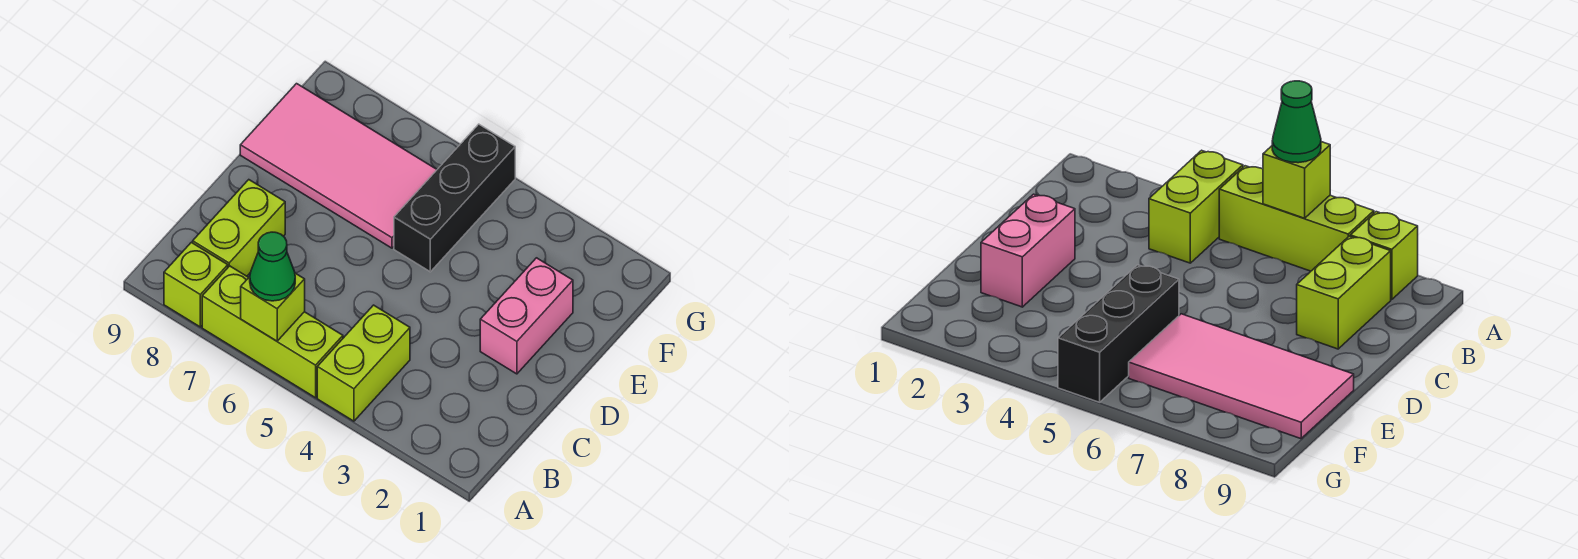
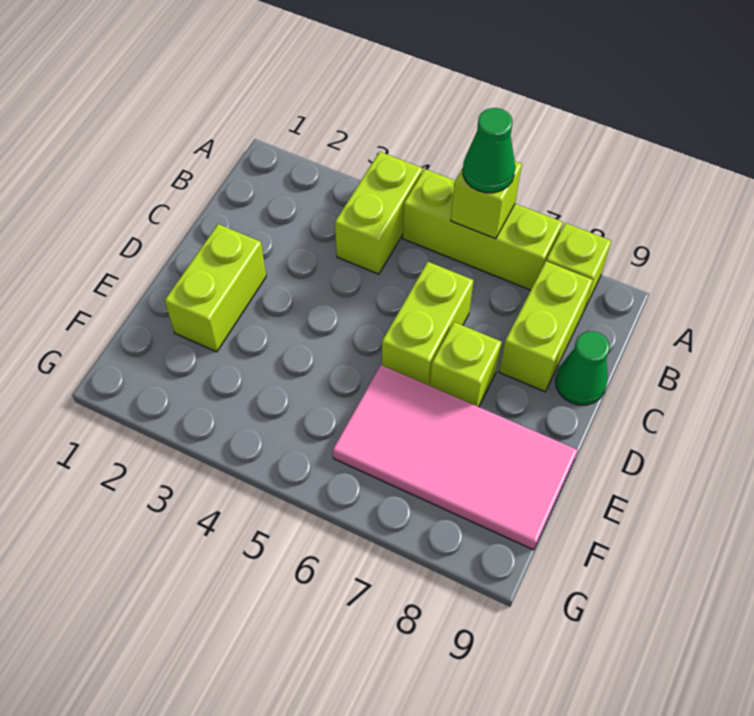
none -> lime 1x2 brick [382,262,474,386]
none -> green 1x1 cone [556,331,610,405]
pink 1x2 brick [480,258,573,374] -> lime 1x2 brick [165,224,266,352]
none -> lime 1x1 brick [430,322,502,407]
black 1x3 brick [394,124,515,272] -> none

